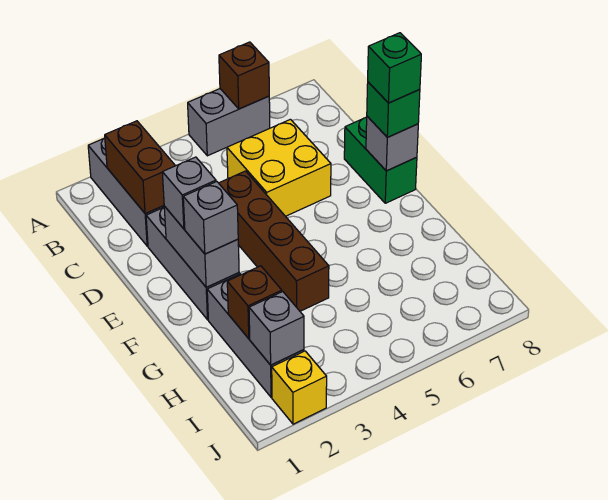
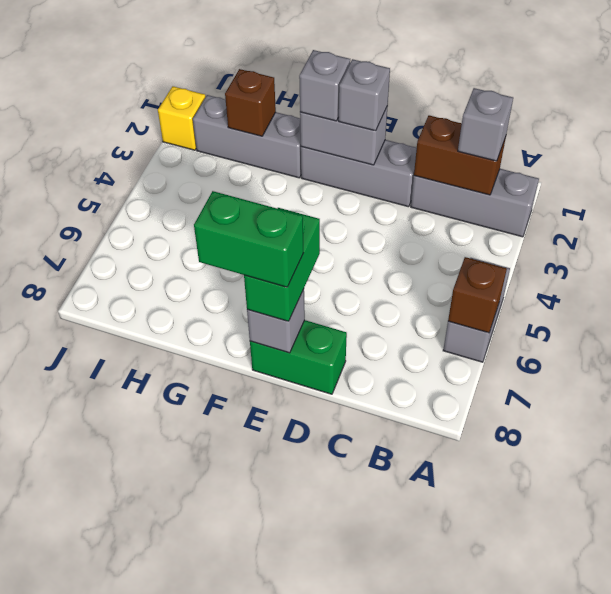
yellow 2x2 brick [227,119,331,216] -> none
brown 1x4 brick [219,171,329,311] -> none
green 1x1 brick [367,82,420,137] -> green 1x2 brick [244,208,320,321]
green 1x1 brick [368,33,421,103] -> green 1x2 brick [194,191,303,287]
grey 1x1 brick [249,292,304,365] -> grey 1x1 brick moved to [458,88,513,161]

